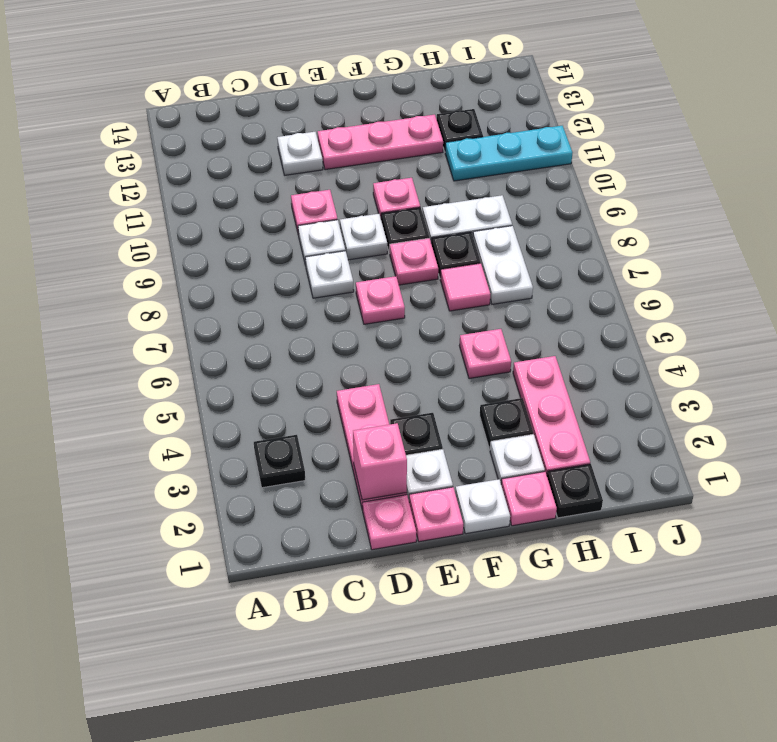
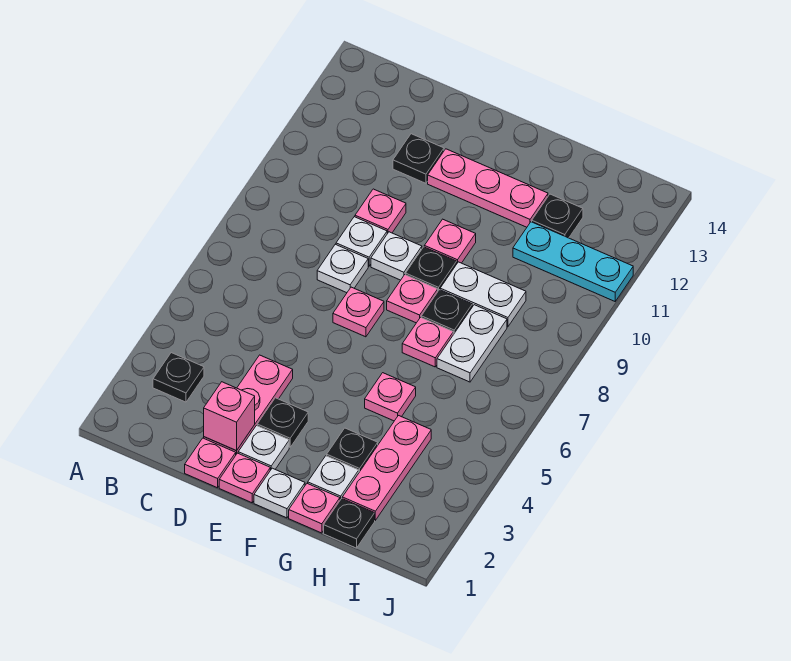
white 1x1 plate [277,132,323,175] -> black 1x1 plate [393,134,444,183]
pink 1x1 tile [440,263,490,311] -> pink 1x1 plate [402,317,453,367]

